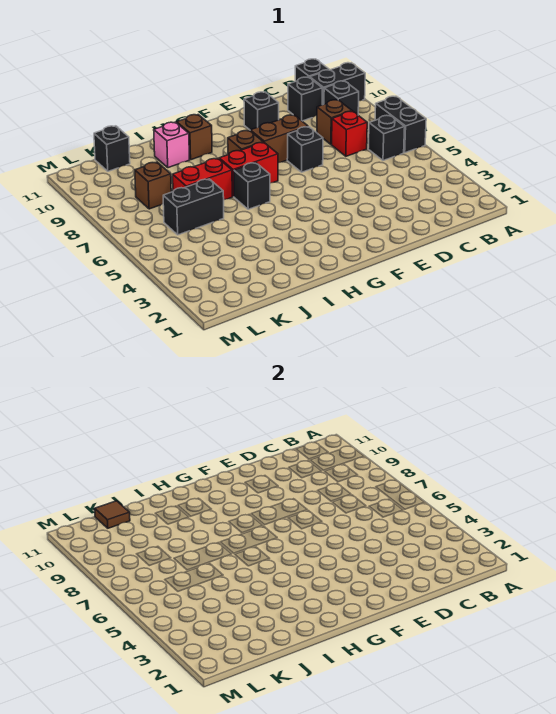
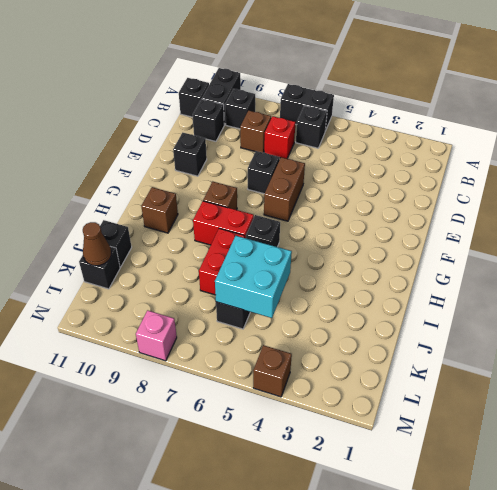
brown 1x2 brick [250,115,308,163] -> brown 1x2 brick moved to [264,157,305,221]
red 1x2 brick [219,142,278,197] -> red 1x2 brick turned to [193,201,254,245]
pink 1x1 brick [154,122,189,168] -> pink 1x1 brick moved to [136,310,177,361]
none -> cyan 2x2 brick [215,236,292,318]
none -> black 1x1 brick [100,220,132,267]
brown 1x1 brick [135,162,171,209] -> brown 1x1 brick moved to [253,345,292,397]
brown 1x1 tile [95,501,130,528] -> brown 1x1 cone [83,222,111,266]

